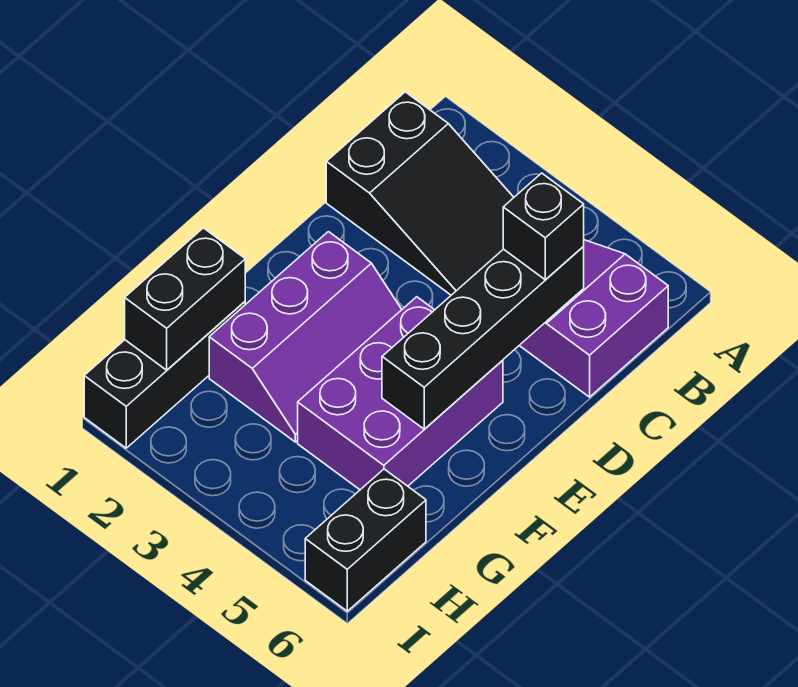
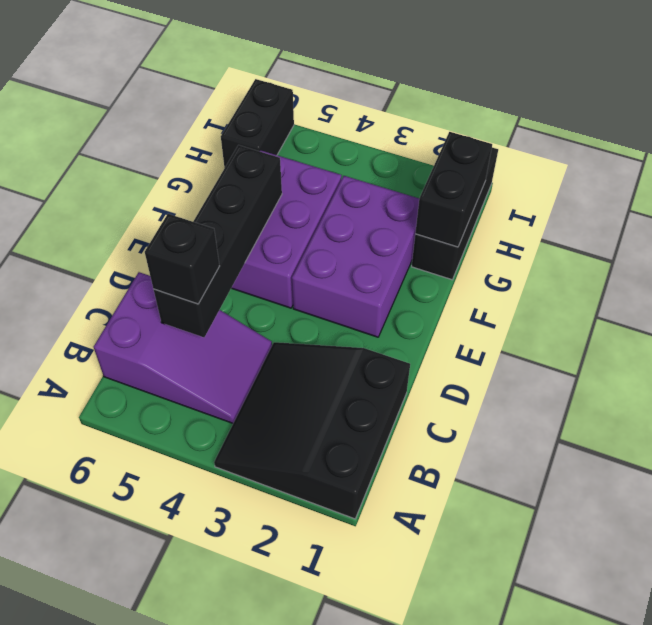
black 2x3 slope [326,92,514,295] -> black 3x3 slope [214,342,410,519]
purple 2x3 slope [209,232,402,442] -> purple 2x3 brick [292,176,419,337]

